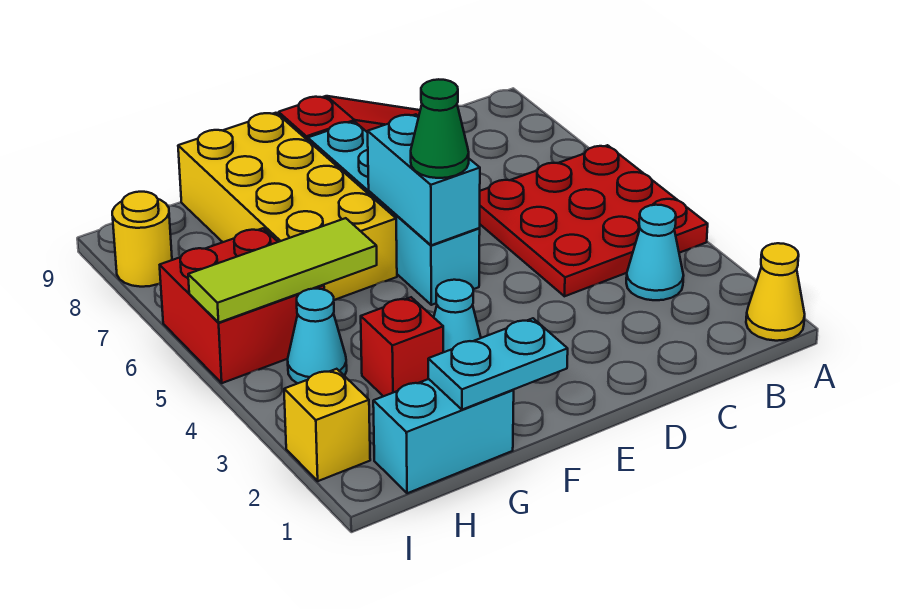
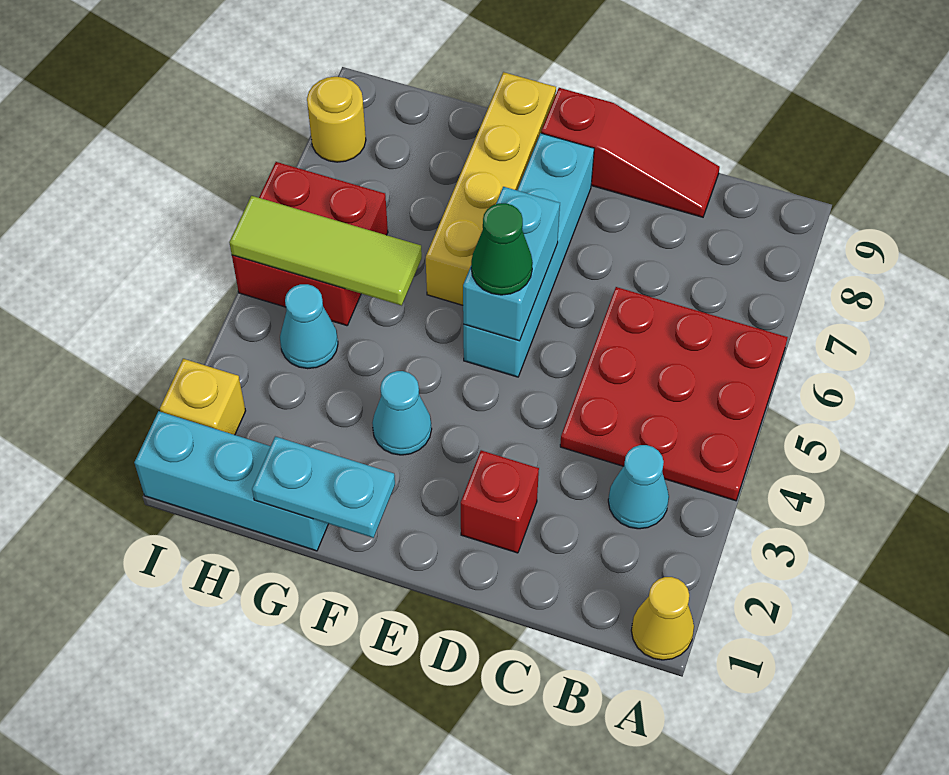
yellow 2x4 brick [178,113,397,300] -> yellow 1x4 brick [426,72,556,305]
cyan 1x2 brick [373,379,514,493] -> cyan 1x3 brick [134,411,328,551]
red 1x1 brick [361,297,443,396] -> red 1x1 brick moved to [461,450,539,553]

